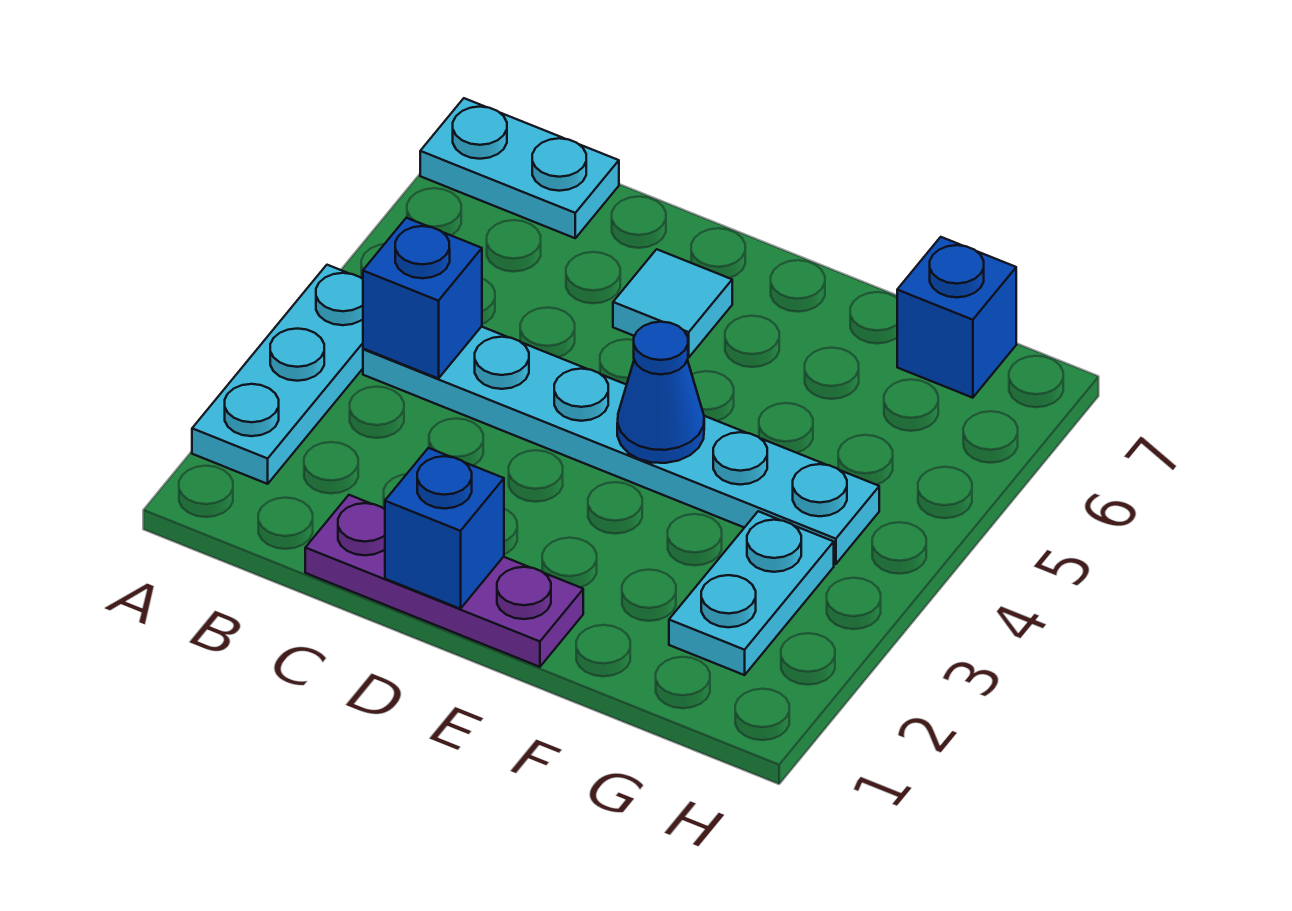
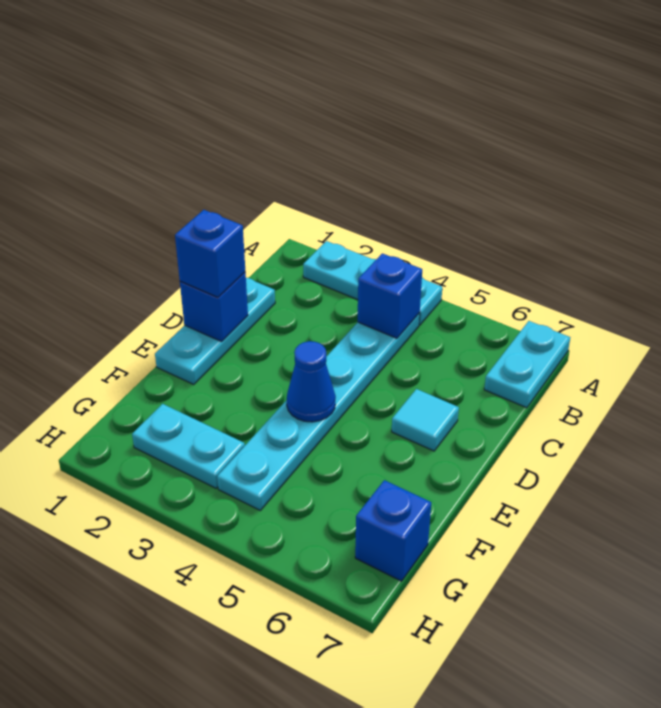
purple 1x3 plate [305,495,583,667] -> cyan 1x3 plate [155,278,275,385]
none -> blue 1x1 brick [175,210,245,297]

